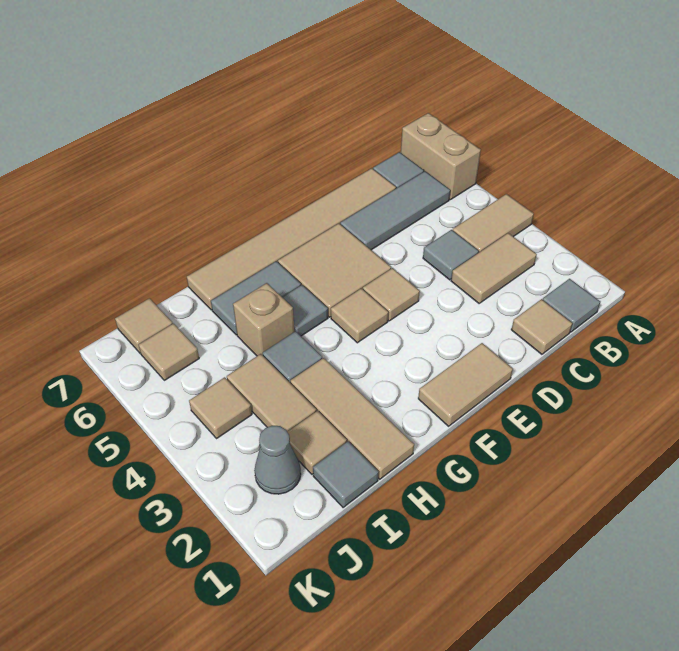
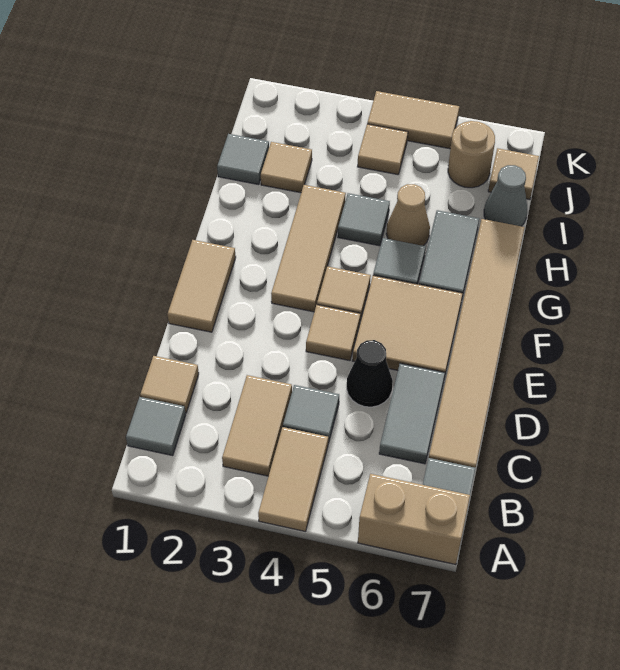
grey 1x3 tile [340,171,450,250] -> grey 1x2 tile [379,364,445,464]
none -> black 1x1 cone [347,340,393,407]
tan 1x3 tile [290,358,414,479] -> tan 1x3 tile turned to [271,185,346,312]
tan 1x1 brick [233,283,294,356] -> tan 1x1 cone [386,184,430,246]
tan 1x2 tile [227,354,316,432] -> tan 1x2 tile moved to [367,91,459,149]
grey 1x1 cone [254,426,301,494] -> grey 1x1 cone moved to [484,165,527,226]
tan 1x1 tile [139,324,199,380] -> tan 1x1 round brick [448,121,495,188]

